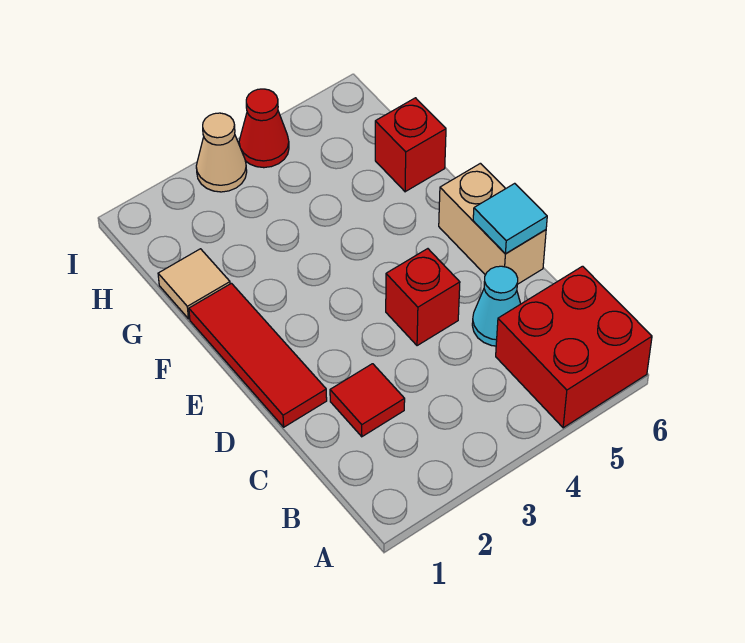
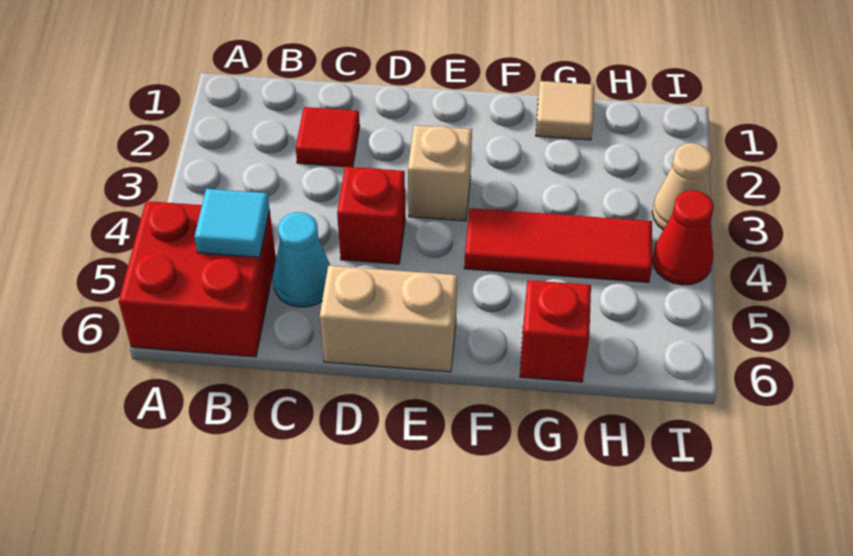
red 1x3 tile [189,283,327,427] -> red 1x3 tile moved to [464,208,652,282]
cyan 1x1 tile [473,183,547,254] -> cyan 1x1 tile moved to [195,189,270,257]
none -> tan 1x1 brick [408,125,472,221]

